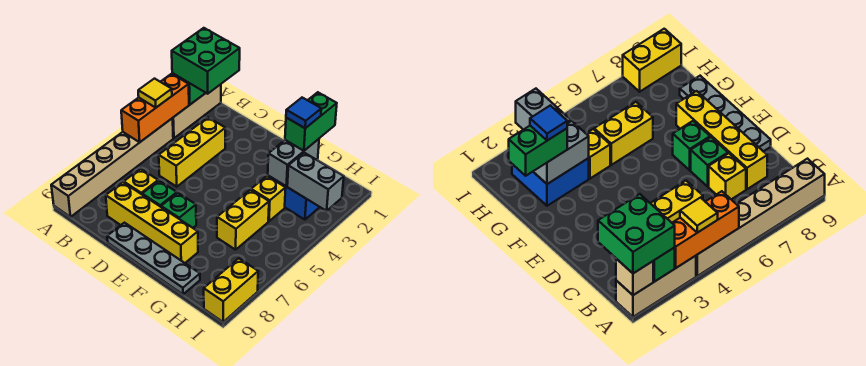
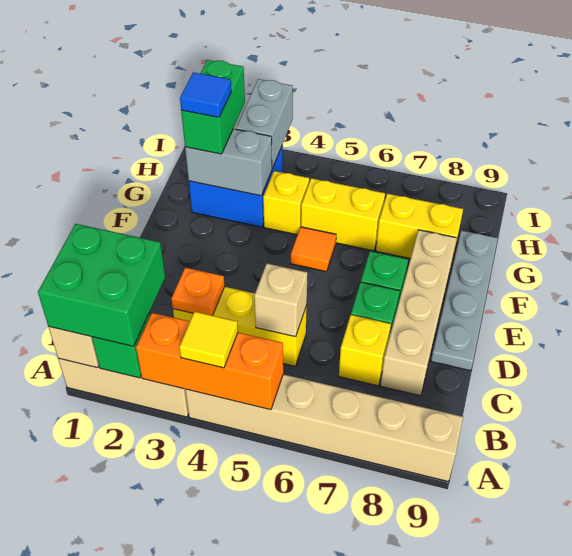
none -> orange 1x1 plate [171,268,225,316]
none -> tan 1x1 brick [254,264,307,337]
yellow 1x4 brick [106,182,198,263] -> tan 1x4 brick [381,230,456,396]
none -> orange 1x1 tile [291,227,336,272]
green 1x2 brick [285,92,337,151] -> green 1x2 brick turned to [181,60,245,154]
yellow 1x2 brick [204,258,258,322] -> yellow 1x2 brick moved to [376,194,463,260]

